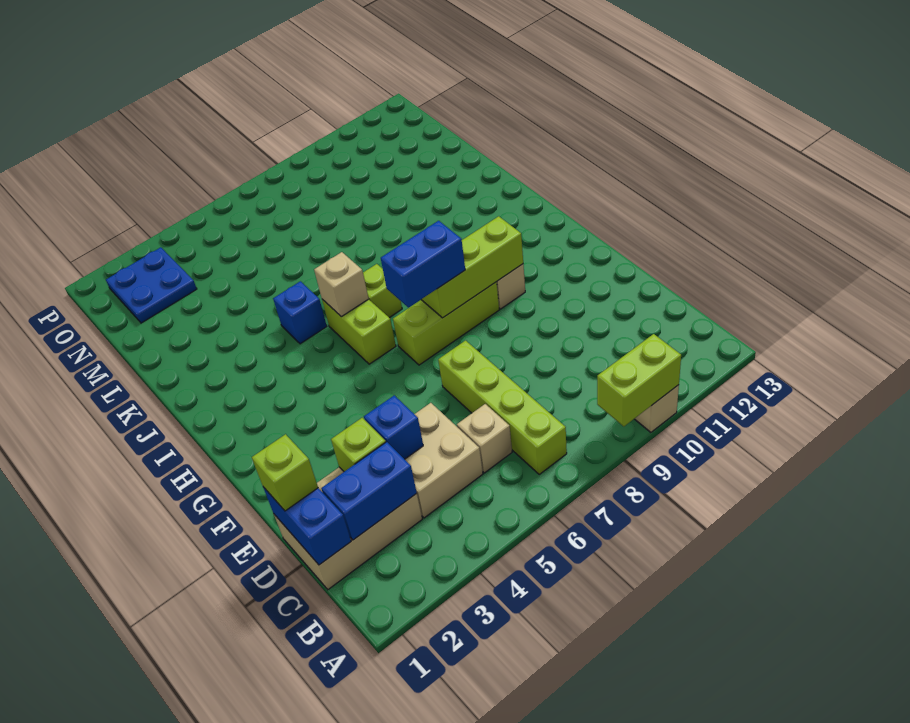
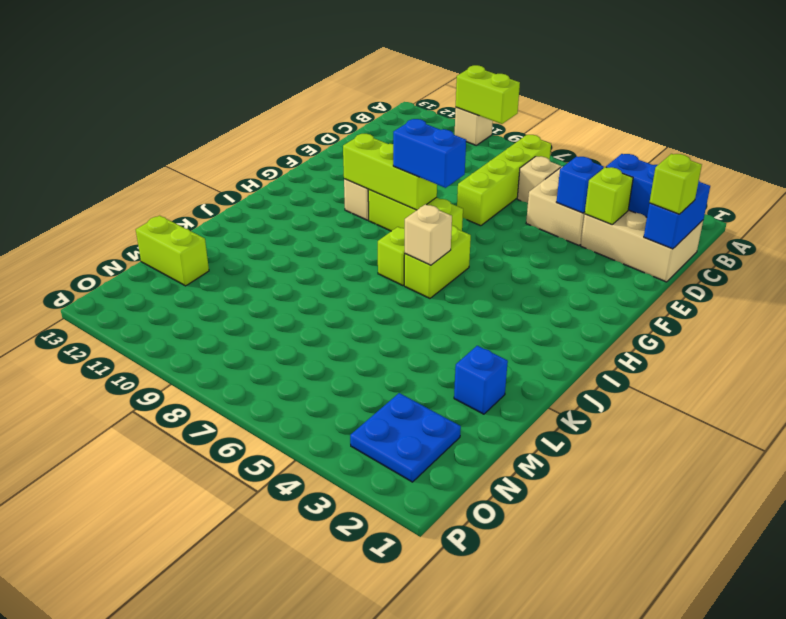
blue 1x1 brick [273,281,327,344] -> blue 1x1 brick moved to [454,346,508,414]
none -> lime 1x2 brick [136,216,209,286]

